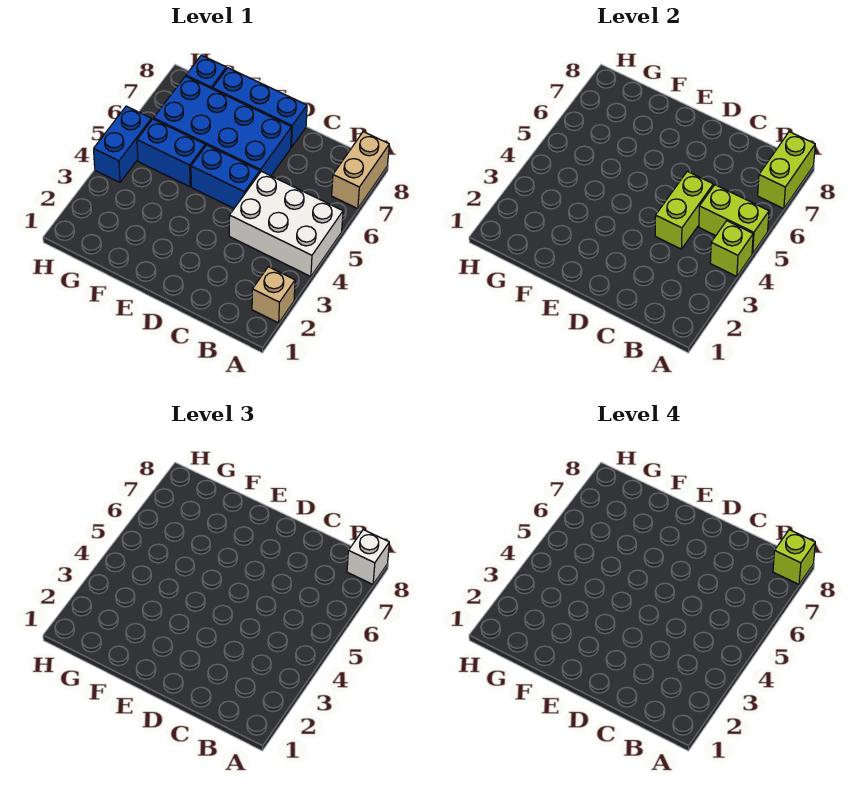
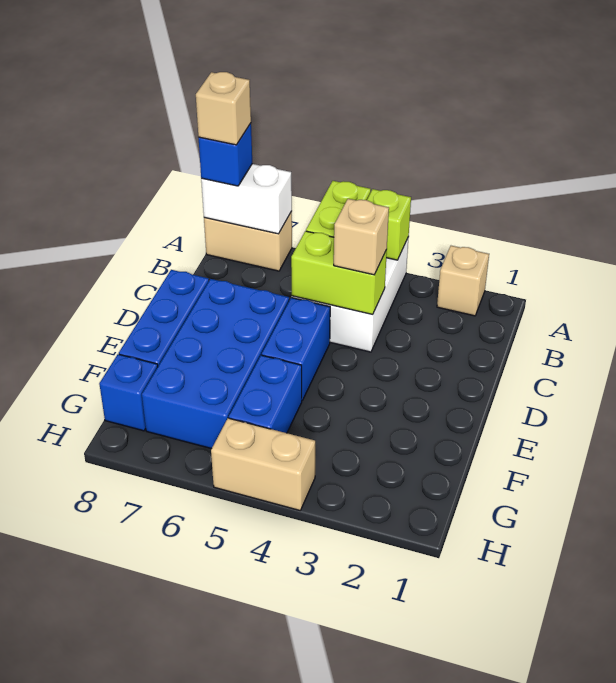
lime 1x2 brick [758,132,815,209] -> white 1x2 brick [201,164,292,234]
white 1x1 brick [347,530,389,584] -> blue 1x1 brick [199,123,252,186]
lime 1x1 brick [773,530,815,584] -> tan 1x1 brick [196,72,251,145]
none -> tan 1x1 brick [334,199,389,275]
blue 1x2 brick [94,106,152,182] -> tan 1x2 brick [211,418,315,510]

